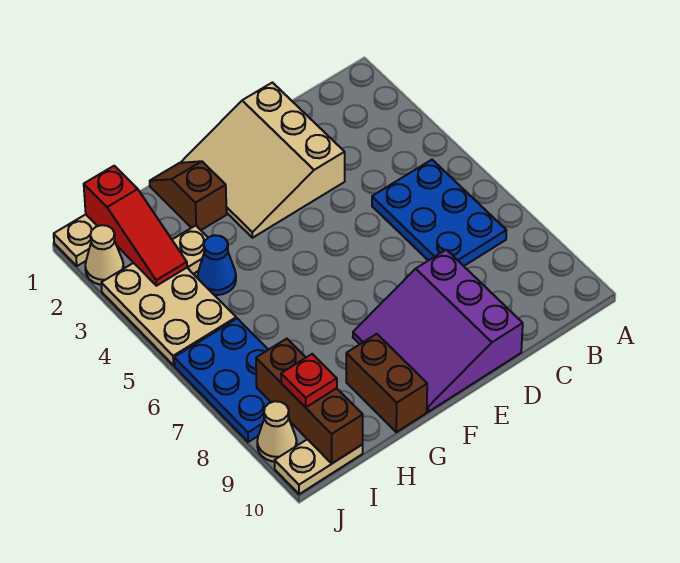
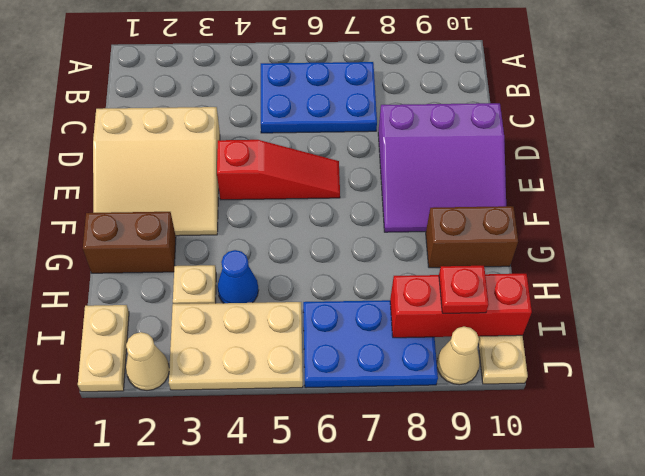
brown 1x2 slope [150,161,227,230] -> brown 1x2 brick [83,212,176,273]
red 1x3 slope [84,166,187,286] -> red 1x3 slope moved to [217,140,340,200]
brown 1x3 brick [256,339,363,463] -> red 1x3 brick [390,274,532,338]

